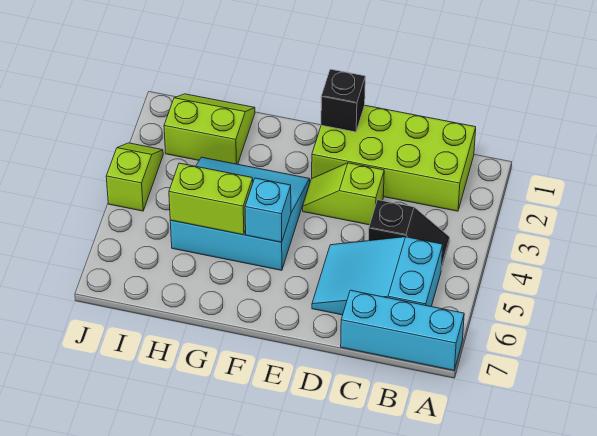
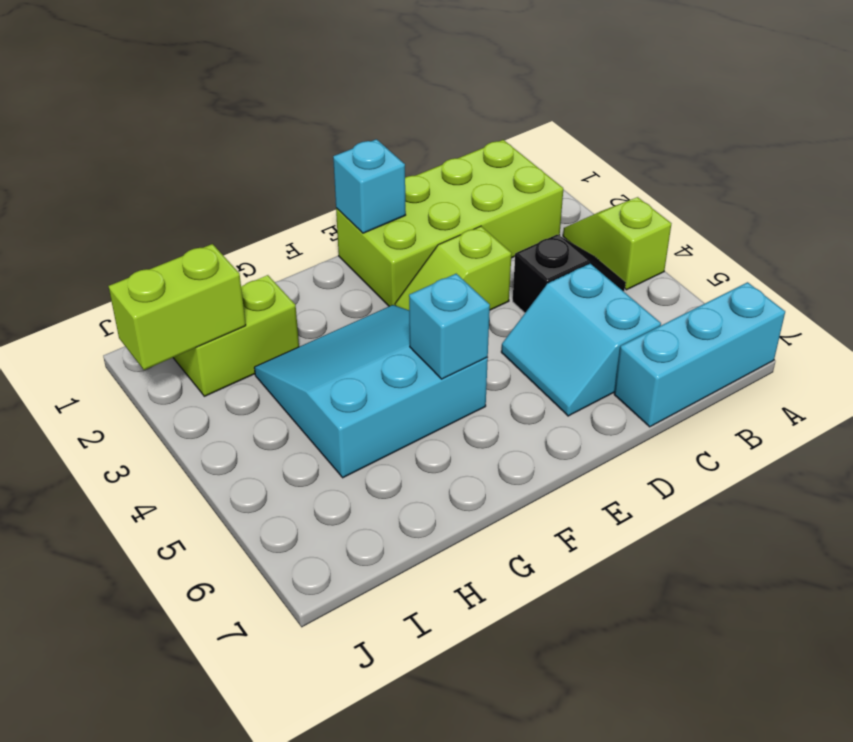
cyan 2x3 slope [312,237,443,315] -> cyan 2x2 slope [501,264,661,416]
black 1x1 brick [321,69,365,132] -> cyan 1x1 brick [333,139,406,233]
lime 1x2 brick [169,163,253,235] -> lime 1x2 brick moved to [109,244,246,370]
lime 1x2 slope [106,143,163,211] -> lime 1x2 slope moved to [563,197,671,290]

